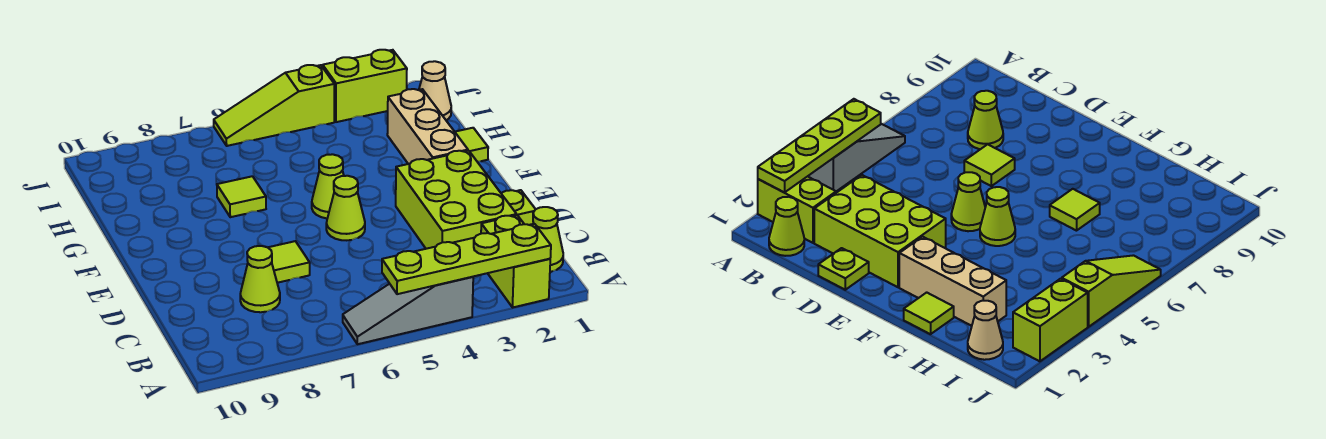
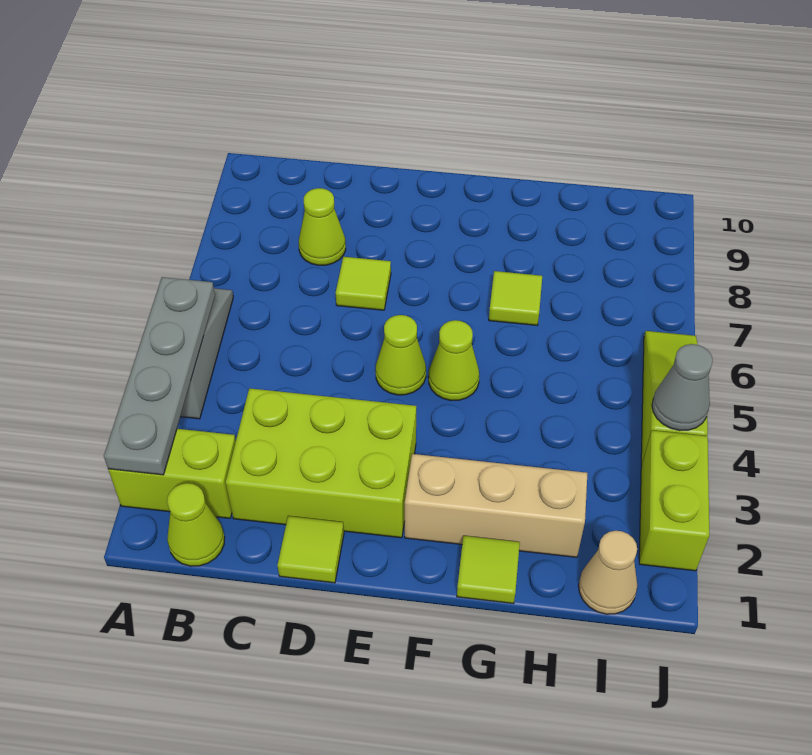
lime 1x4 plate [382,224,551,294] -> grey 1x4 plate [104,277,215,475]
lime 1x1 plate [501,190,535,225] -> lime 1x1 tile [277,516,344,583]
none -> grey 1x1 cone [652,344,713,430]

